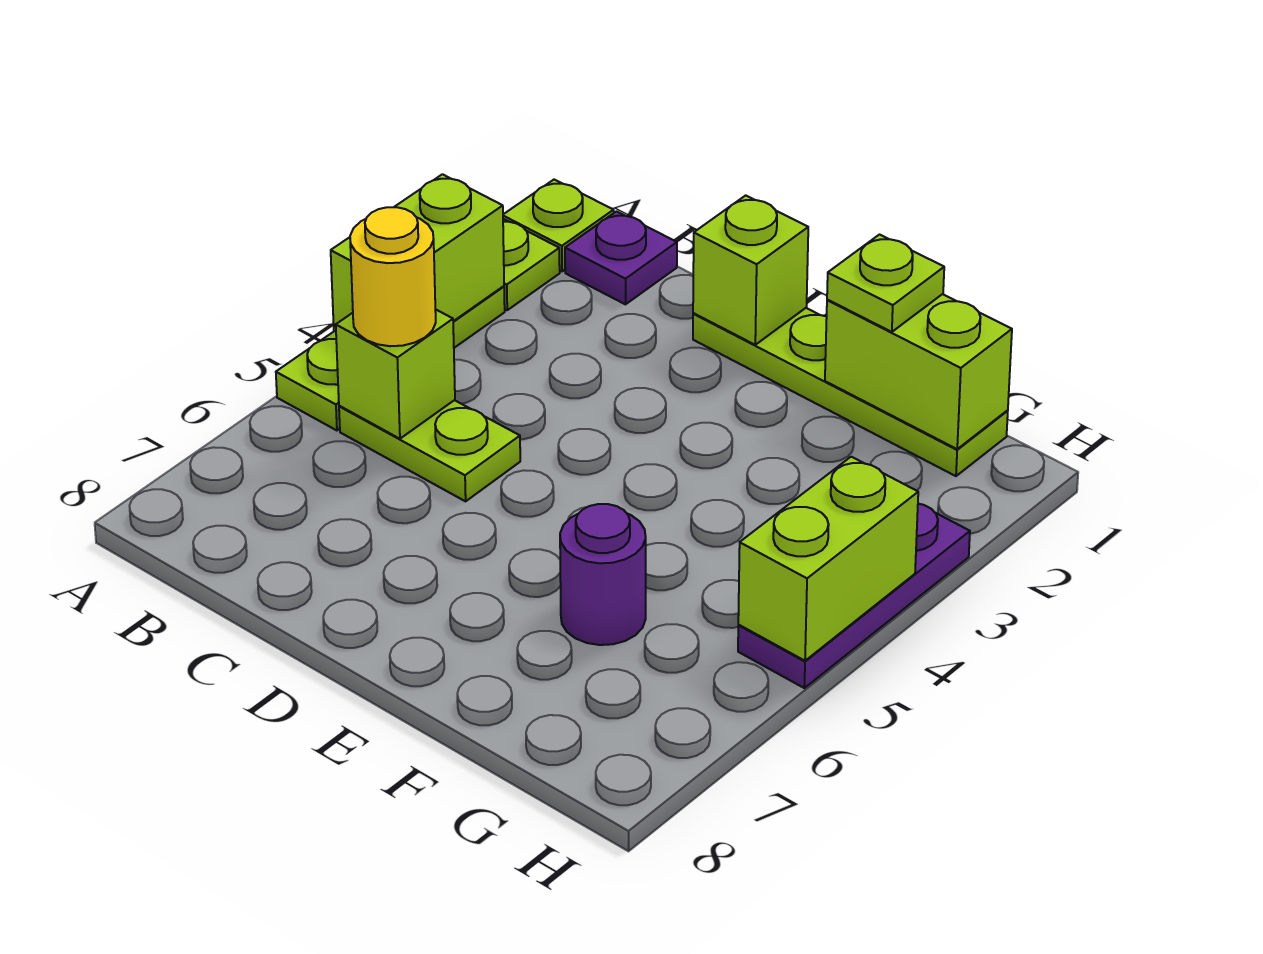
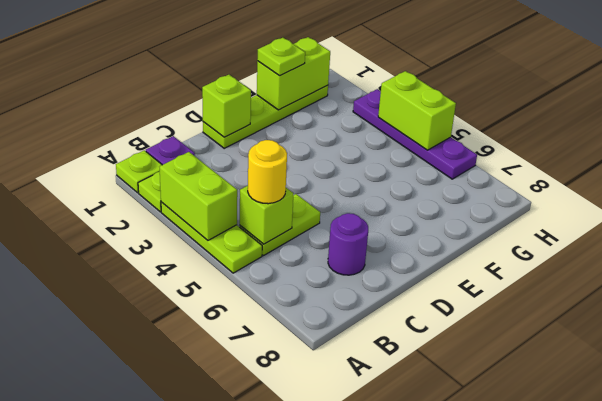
purple 1x1 round brick [560,504,646,645] -> purple 1x1 round brick moved to [328,213,368,275]
purple 1x3 plate [738,504,970,688] -> purple 1x4 plate [353,89,477,179]

